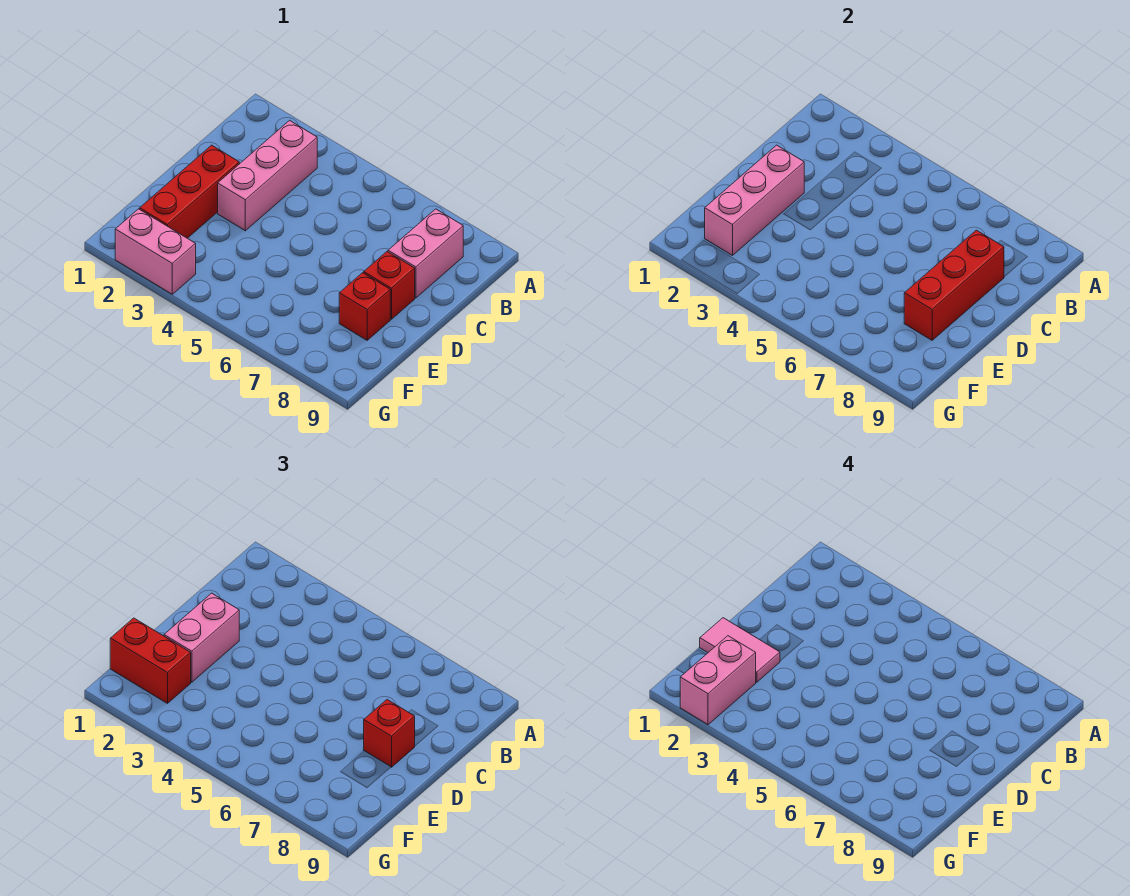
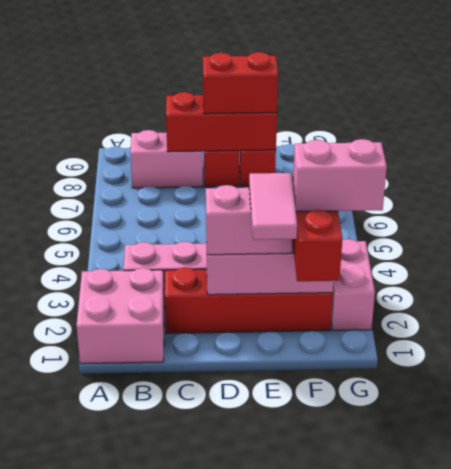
none -> pink 2x2 brick [76,268,165,364]
red 1x3 brick [140,145,239,238] -> red 1x4 brick [165,268,333,333]
red 1x1 brick [364,700,415,767] -> red 1x2 brick [203,52,278,114]

